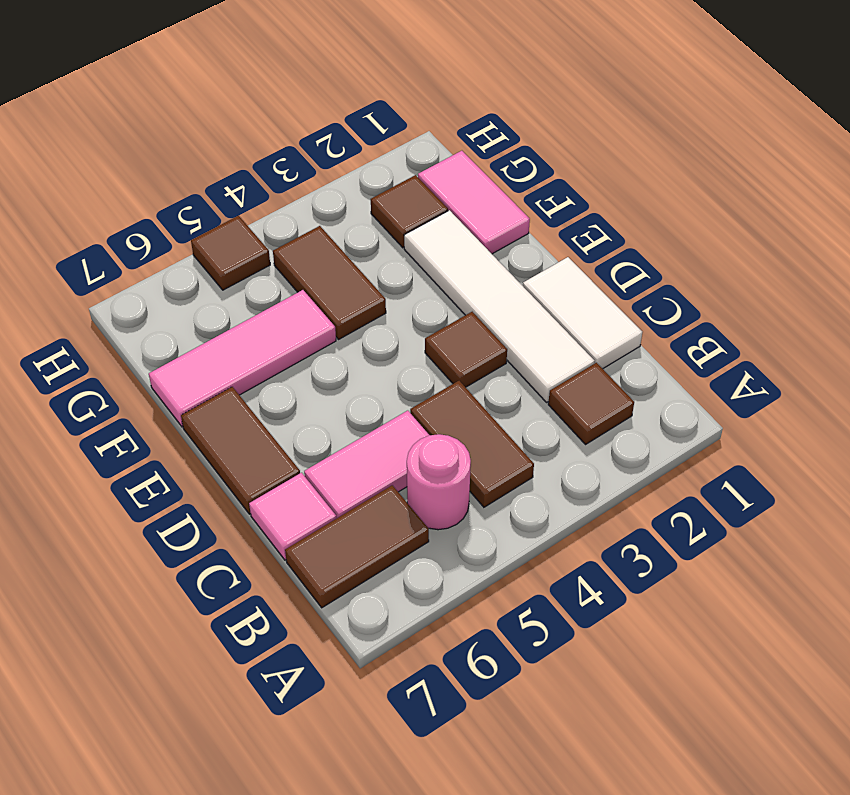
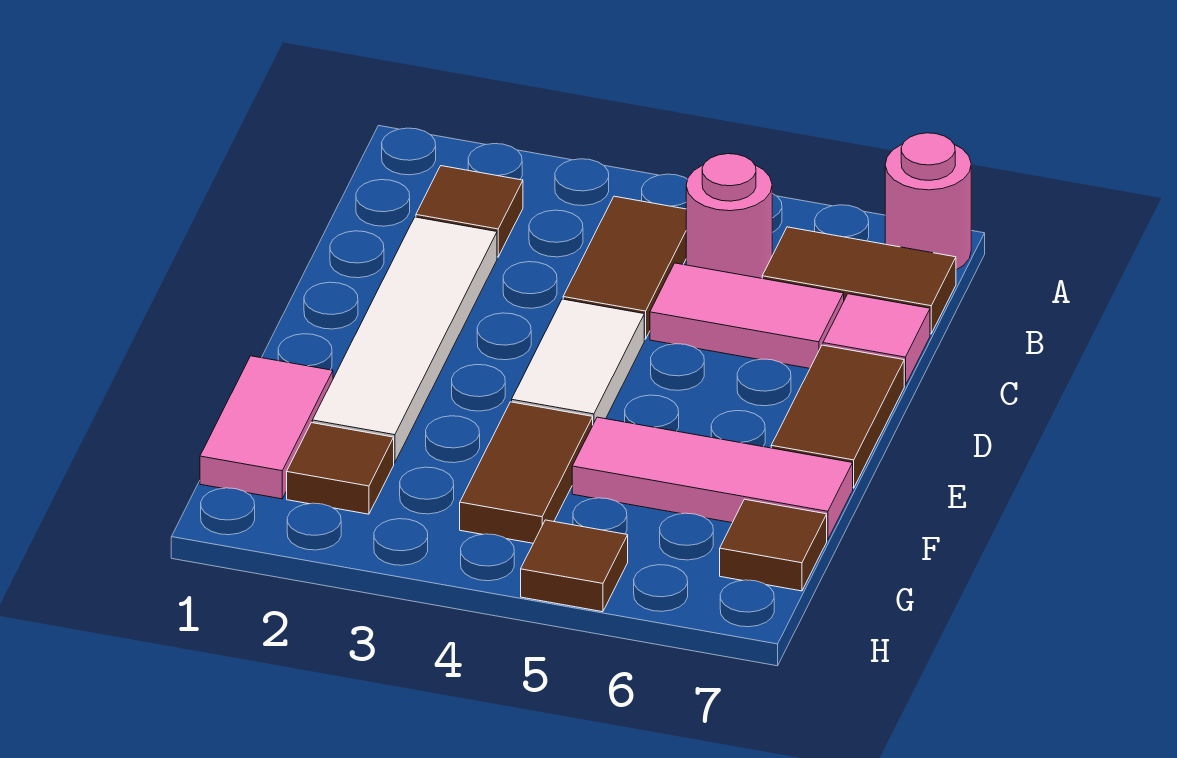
none -> pink 1x1 round brick [885,133,971,270]
white 1x2 tile [523,257,642,369] -> white 1x2 tile moved to [512,299,644,424]
brown 1x1 tile [425,312,507,387] -> brown 1x1 tile moved to [720,499,827,591]

